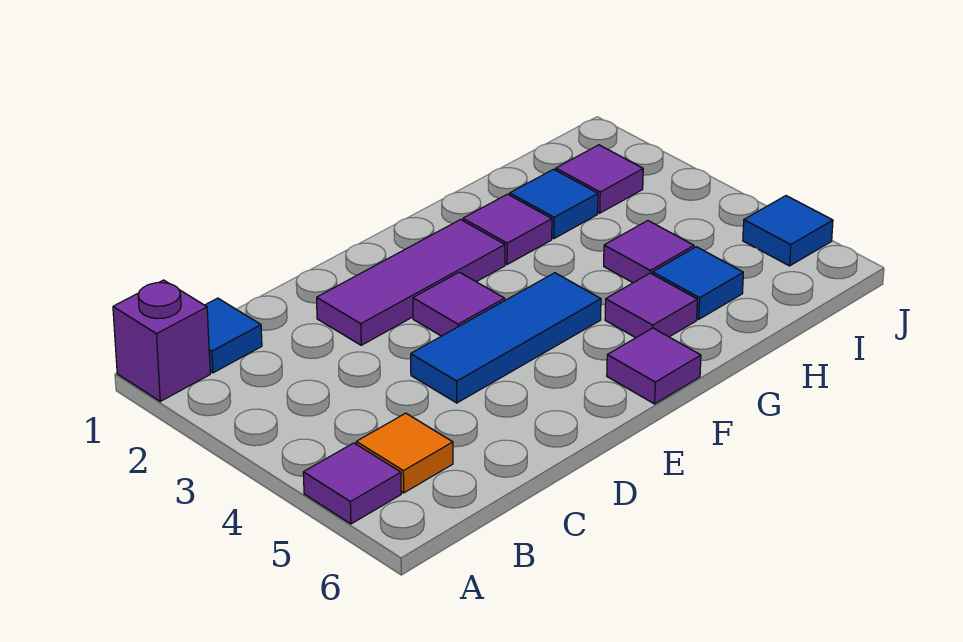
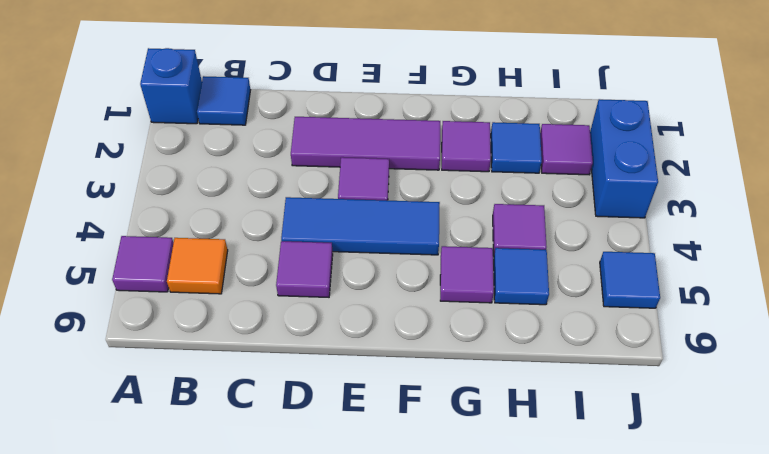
purple 1x1 brick [113,280,210,401] -> blue 1x1 brick [140,48,202,124]
purple 1x1 tile [607,328,701,404] -> purple 1x1 tile moved to [276,241,333,297]
none -> blue 1x2 brick [590,99,658,218]

